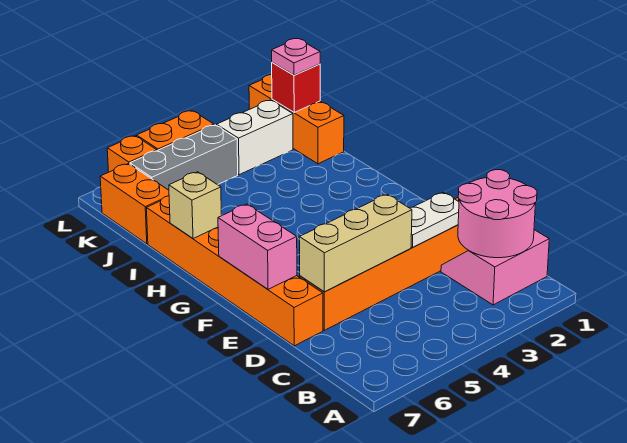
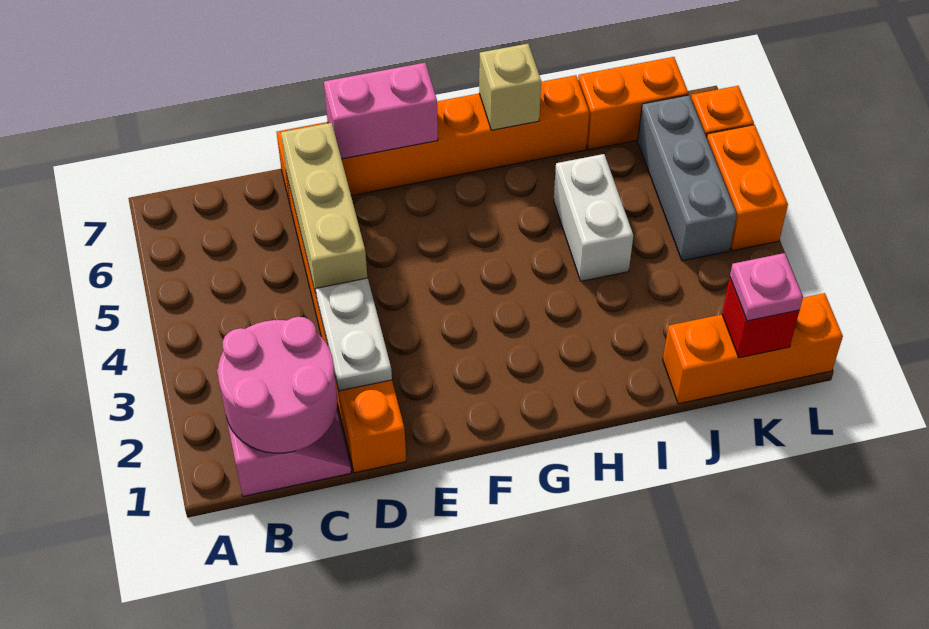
white 1x2 brick [216,100,293,175] -> white 1x2 brick moved to [554,154,633,281]

